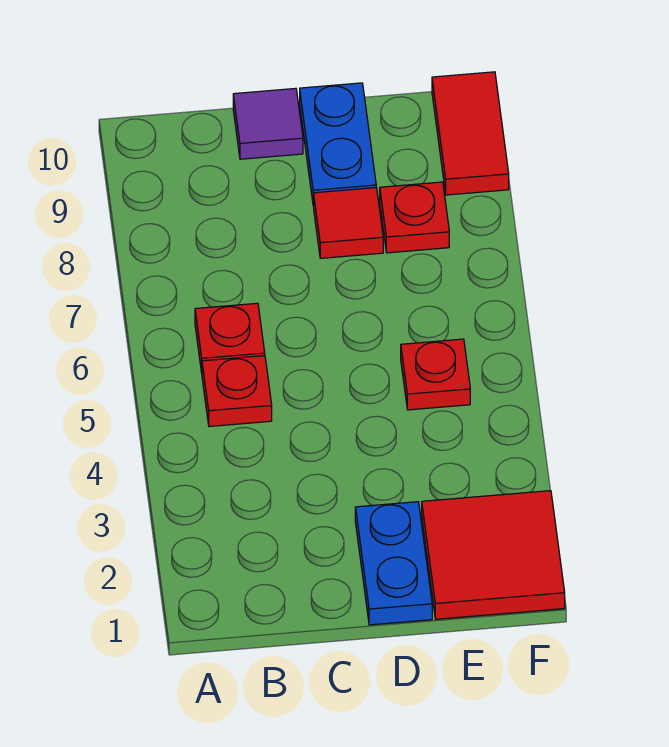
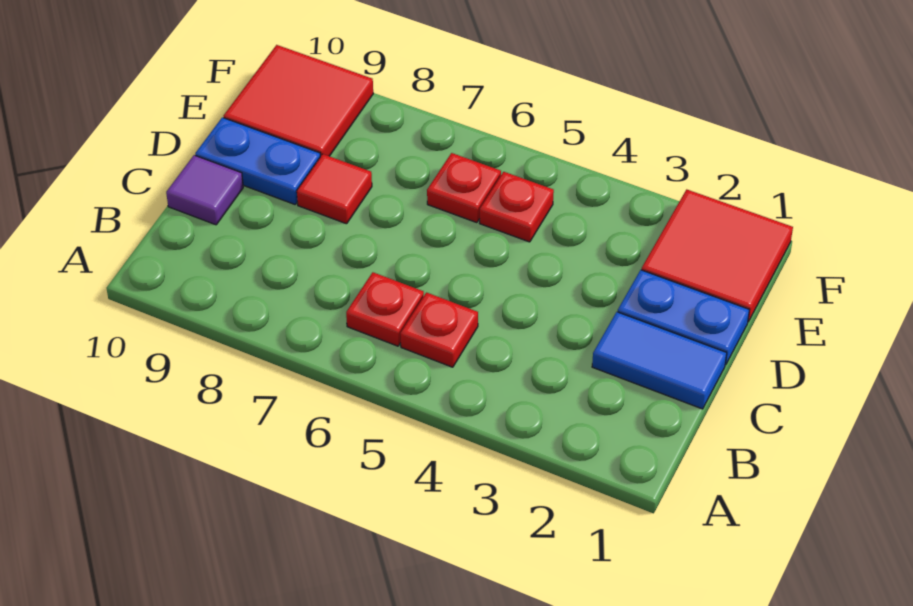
none -> blue 1x2 tile [592,312,727,409]
red 1x1 plate [380,182,449,253] -> red 1x1 plate moved to [427,153,501,223]
red 1x2 tile [432,72,509,195] -> red 2x2 tile [224,45,373,157]

